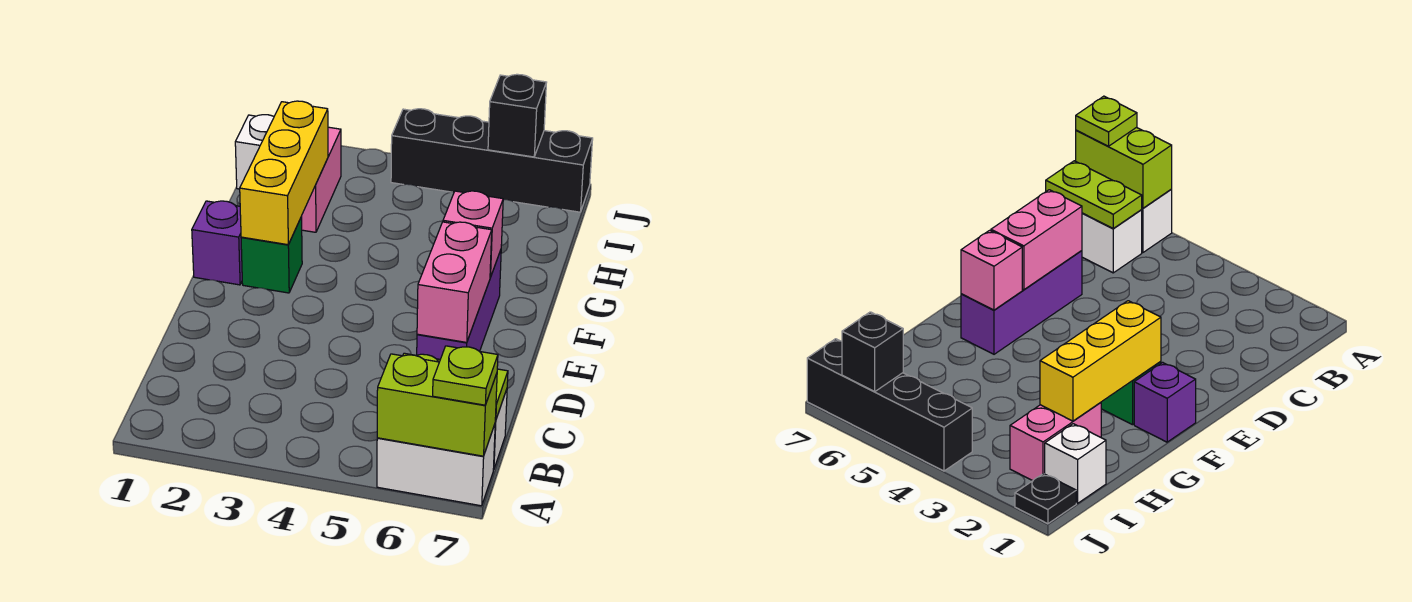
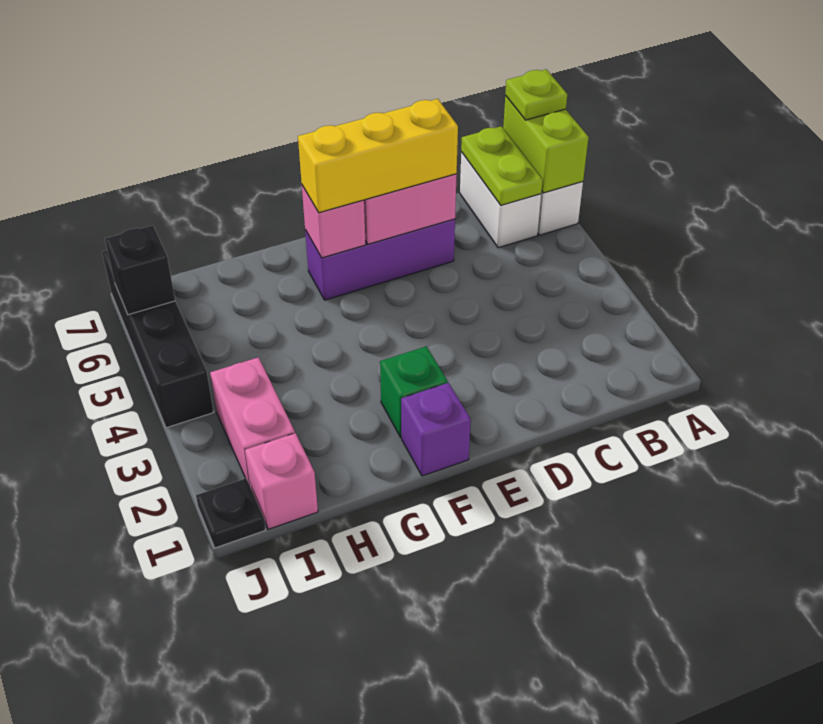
yellow 1x3 brick [240,101,328,245] -> yellow 1x3 brick moved to [298,99,458,213]
pink 1x2 brick [301,127,341,232] -> pink 1x2 brick turned to [210,357,295,485]
white 1x1 brick [235,115,274,189] -> pink 1x1 brick [245,433,318,529]

